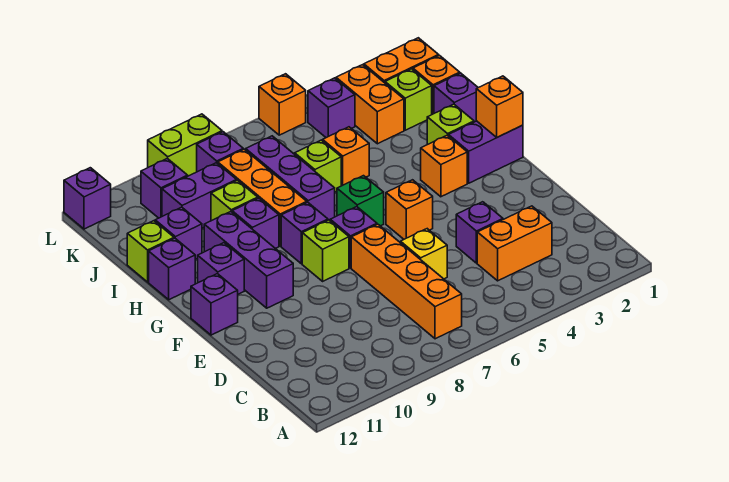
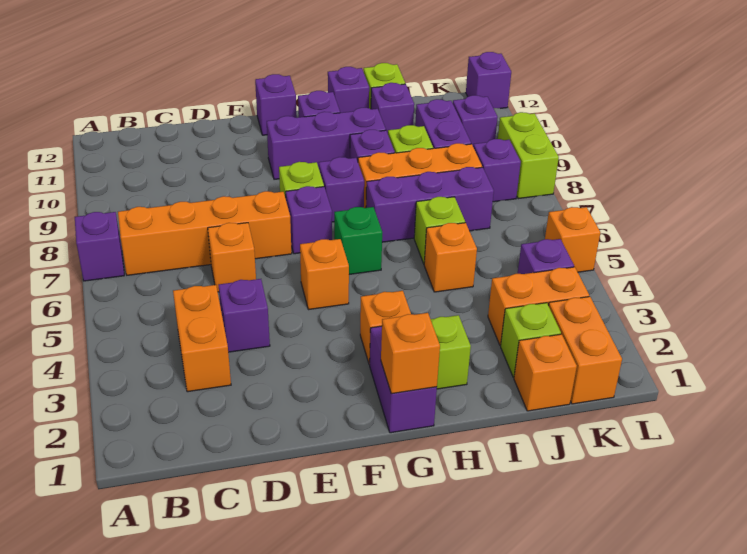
yellow 1x1 brick [401,229,447,279] -> orange 1x1 brick [208,223,256,292]
purple 1x1 brick [434,73,478,122] -> purple 1x1 brick moved to [75,212,124,281]

